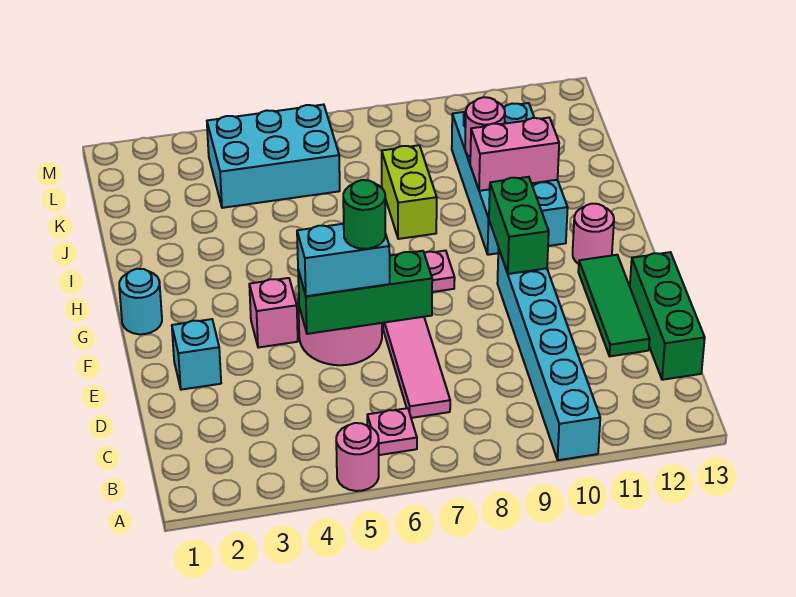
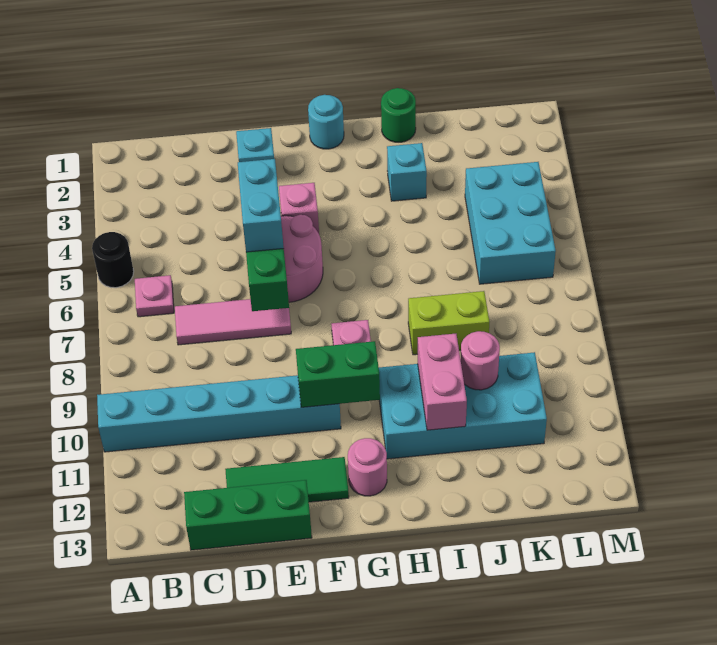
pink 1x1 round brick [336,423,379,491] -> black 1x1 round brick [92,232,134,288]
green 1x1 round brick [343,180,386,249] -> green 1x1 round brick moved to [381,88,416,142]
none -> cyan 1x1 brick [387,143,427,201]

